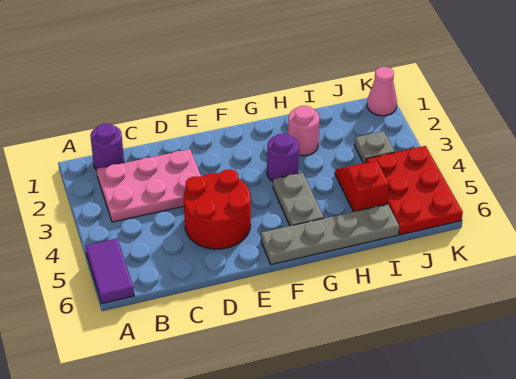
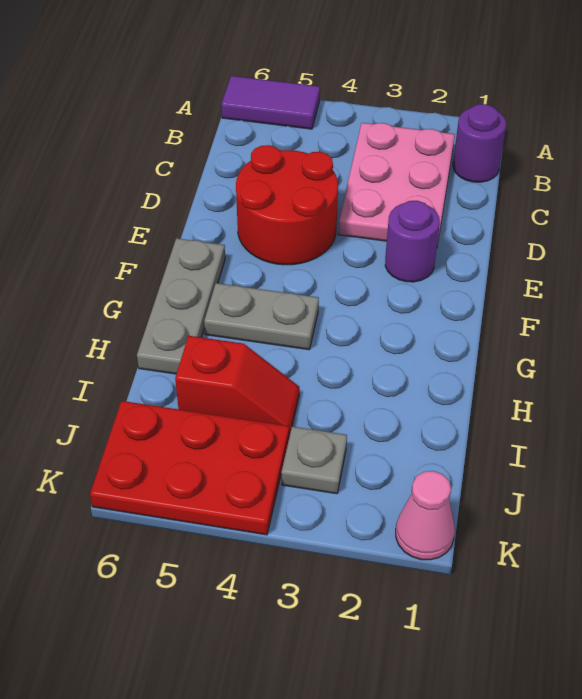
grey 1x4 plate [261,204,399,265] -> grey 1x3 plate [137,238,225,374]
purple 1x1 round brick [267,133,299,181] -> purple 1x1 round brick moved to [385,201,440,282]
pink 1x1 round brick [288,106,320,156] -> none

